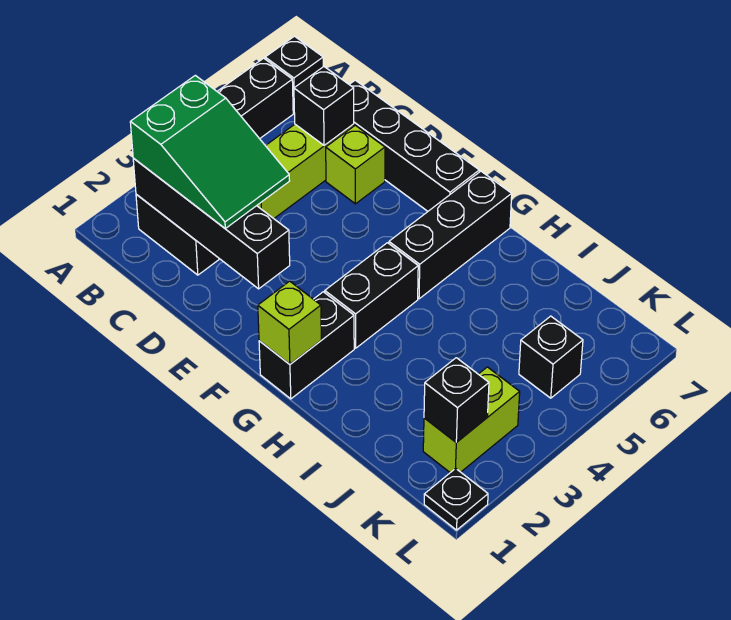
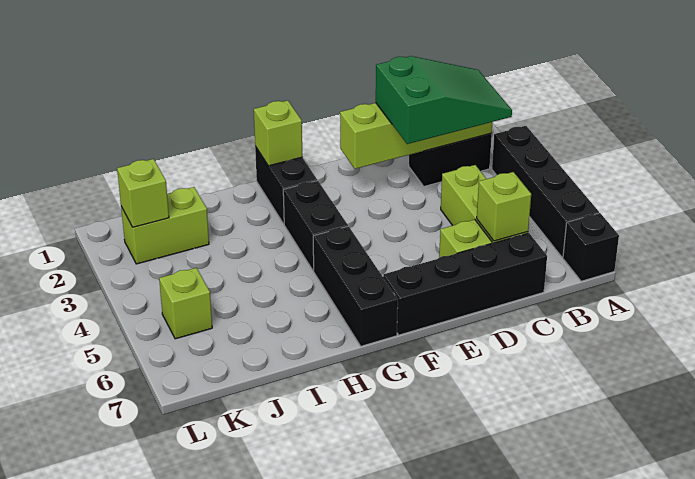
black 1x4 brick [133,158,290,289] -> lime 1x4 brick [340,103,492,169]
green 2x3 slope [130,75,290,228] -> green 2x3 slope turned to [376,56,512,144]
black 1x1 brick [294,67,354,145] -> lime 1x1 brick [477,172,531,241]
lime 1x2 brick [423,367,520,473] -> lime 1x2 brick turned to [121,187,209,264]
black 1x1 brick [424,358,489,442] -> lime 1x1 brick [117,159,169,227]
black 1x1 brick [519,316,583,398] -> lime 1x1 brick [159,268,212,339]
black 1x1 plate [424,468,488,530] -> none

